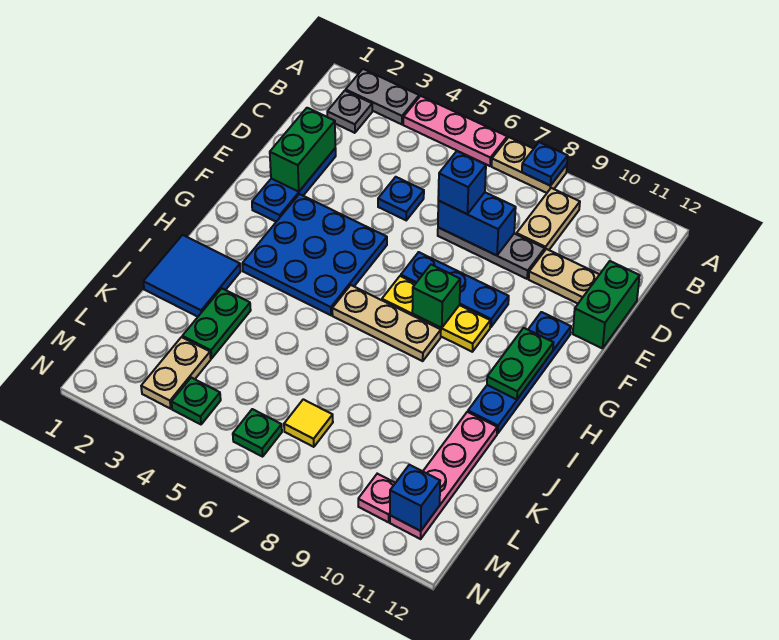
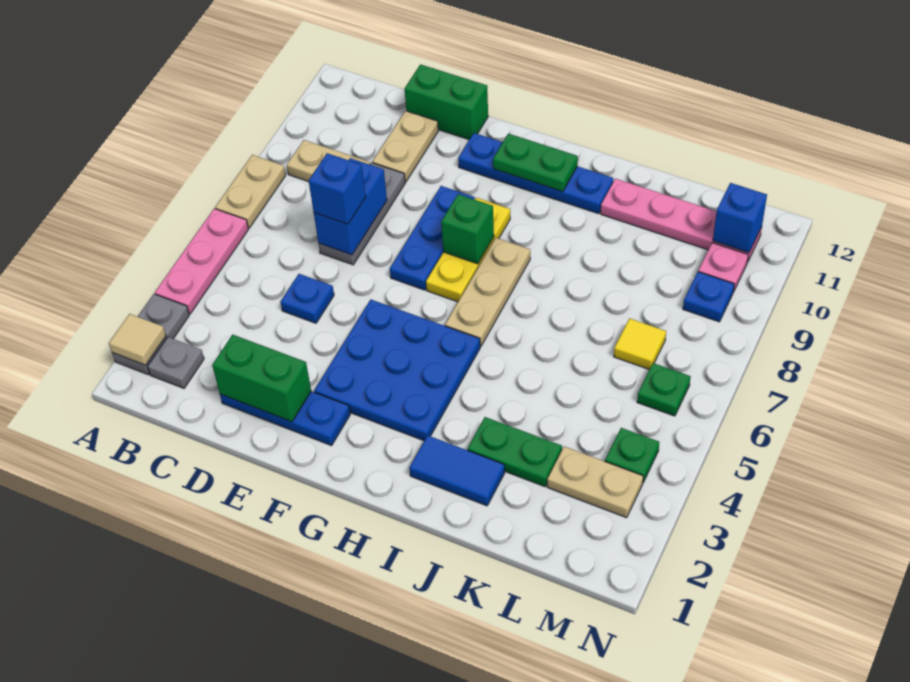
none -> tan 1x1 tile [109,314,166,365]
blue 1x1 plate [522,142,568,186] -> blue 1x1 plate moved to [683,272,734,322]
blue 2x2 tile [143,235,241,317] -> blue 1x2 tile [409,435,505,506]

